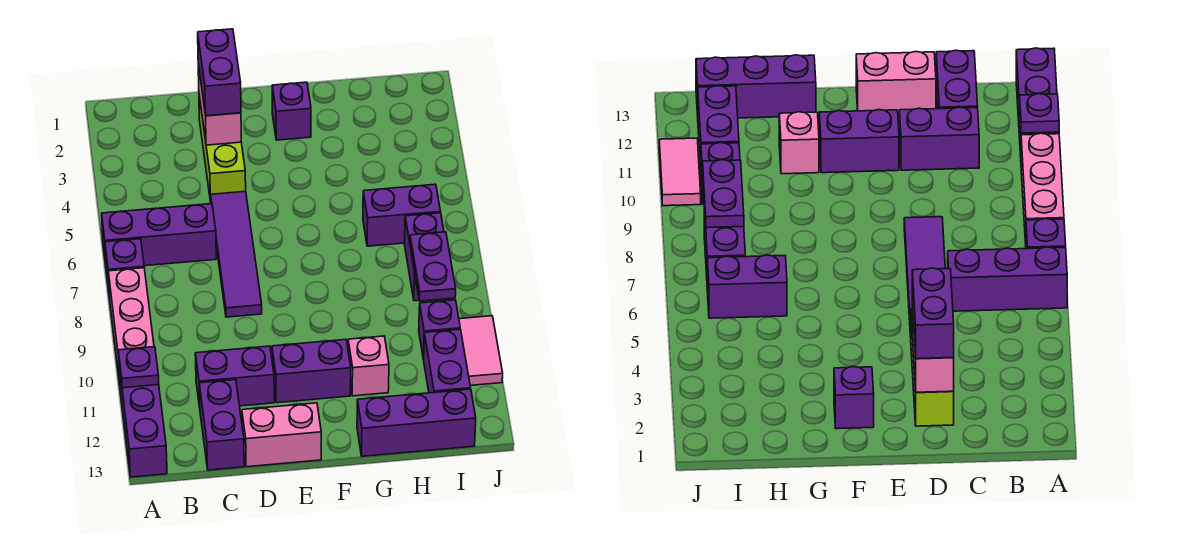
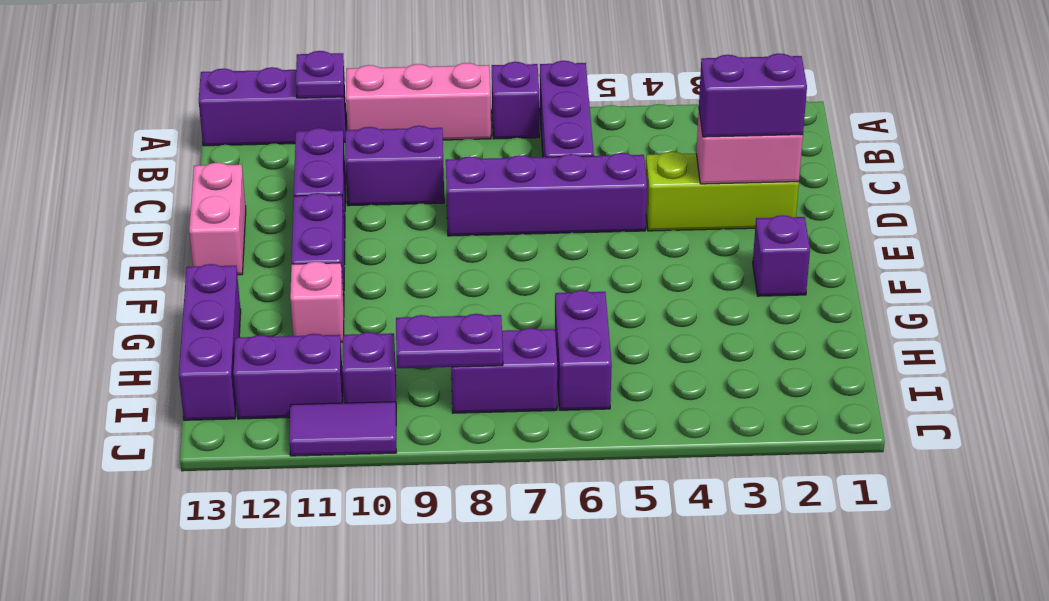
purple 1x2 brick [199,380,244,470] -> purple 1x2 brick moved to [345,126,444,206]
purple 1x4 tile [211,191,262,317] -> purple 1x4 brick [446,153,647,236]
pink 1x2 tile [459,316,503,385] -> purple 1x2 tile [289,402,397,456]

